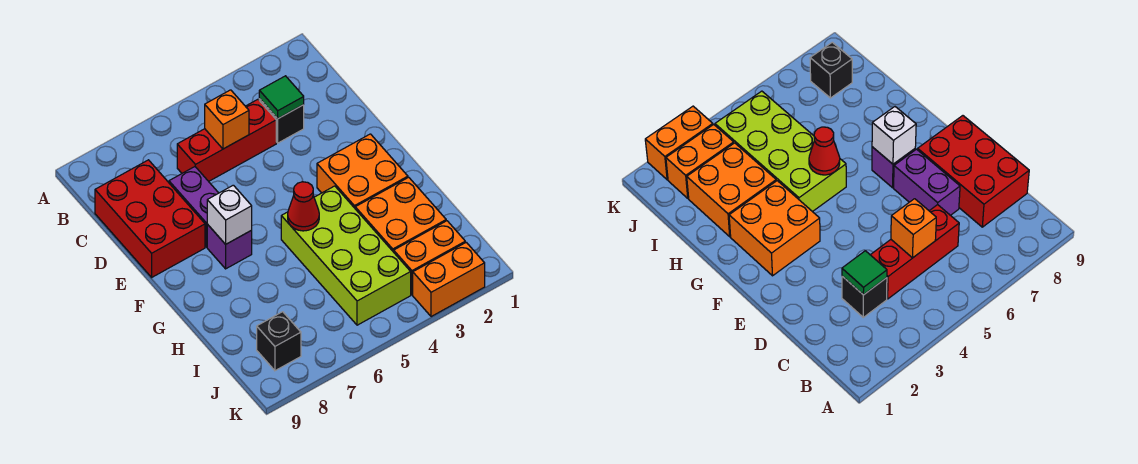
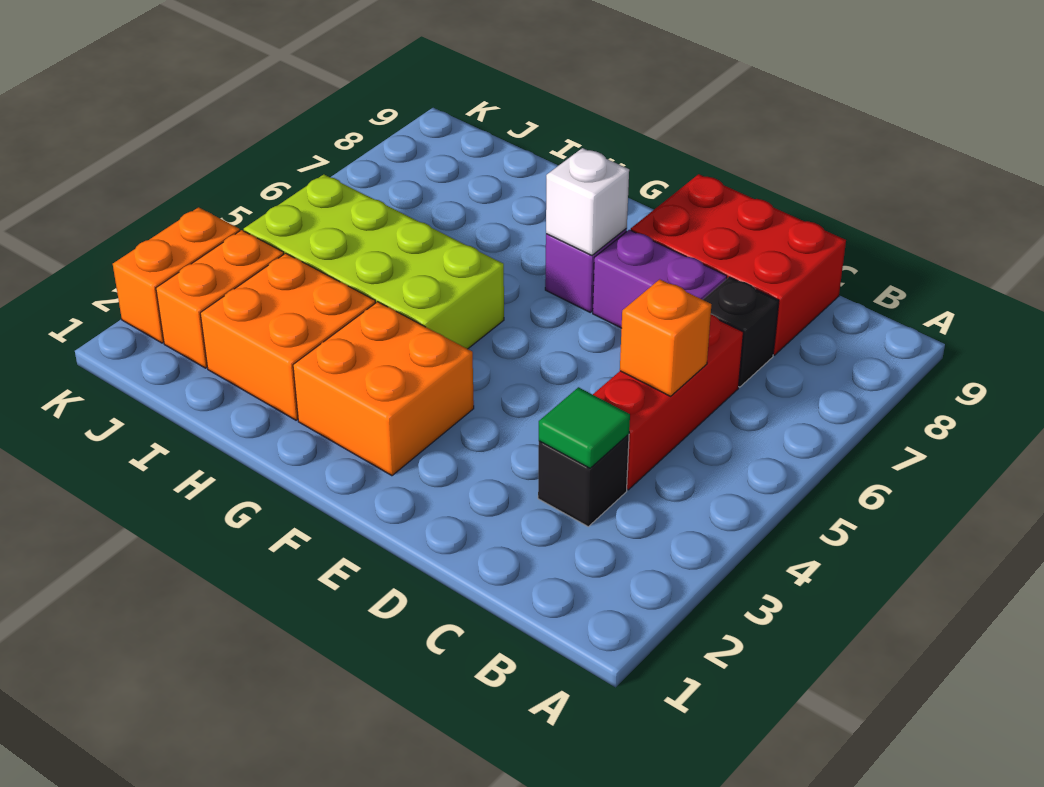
red 1x1 cone [288,182,319,231] -> none
black 1x1 brick [257,312,301,371] -> black 1x1 brick moved to [703,277,779,387]

